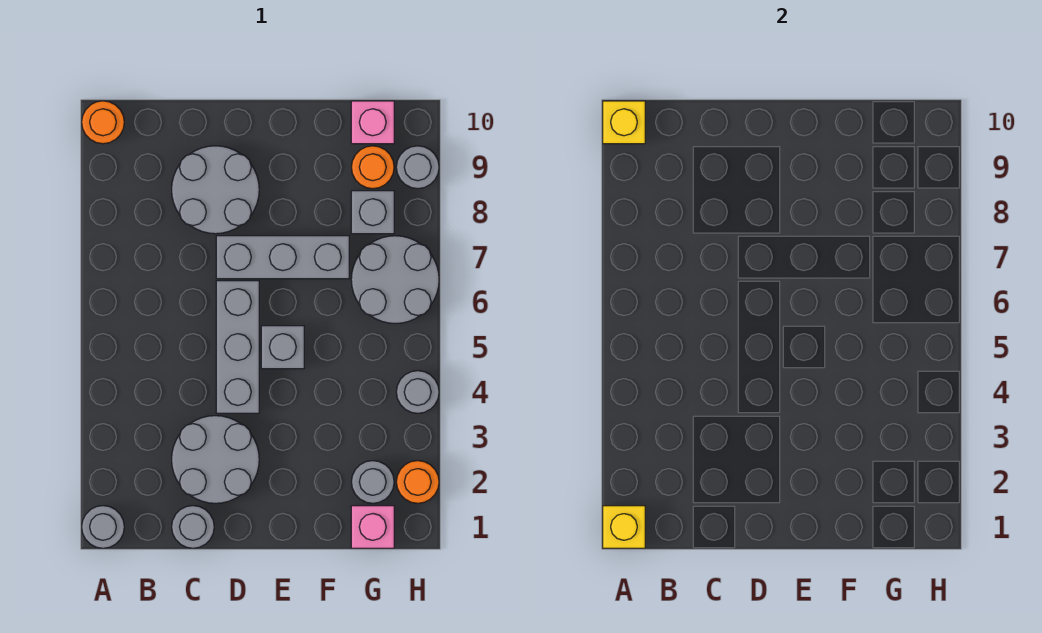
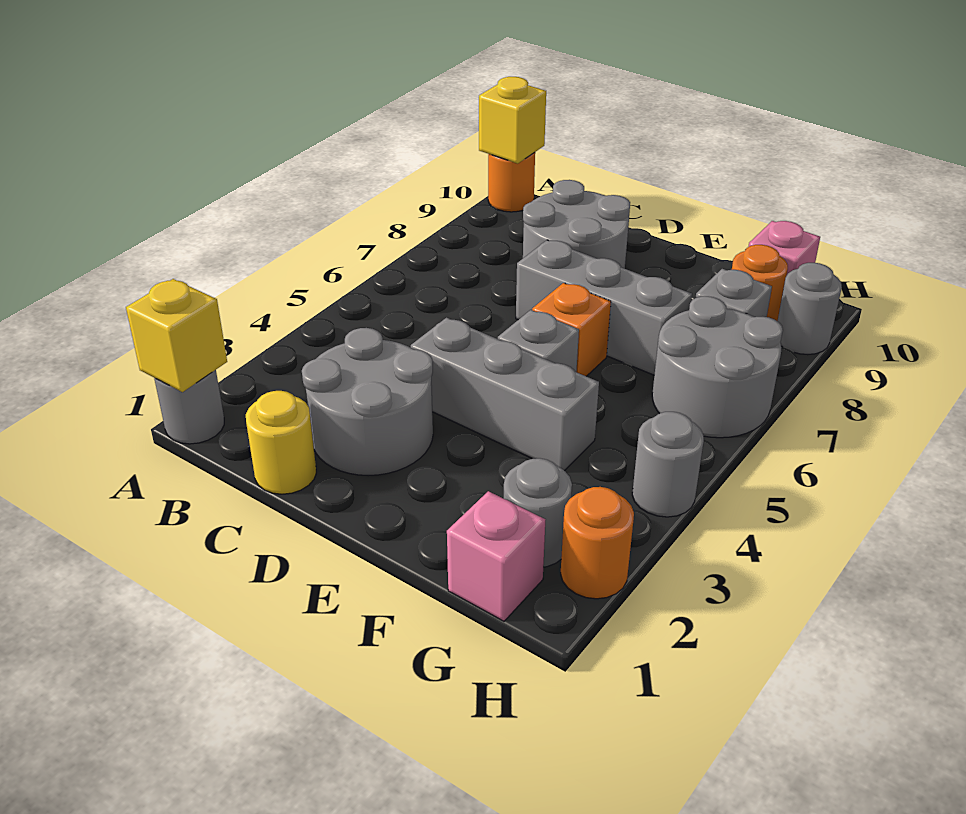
grey 1x1 round brick [172,506,214,548] -> yellow 1x1 round brick [246,391,316,494]
grey 1x3 brick [216,281,259,413] -> grey 1x3 brick turned to [411,318,599,471]
none -> orange 1x1 brick [532,283,611,376]

